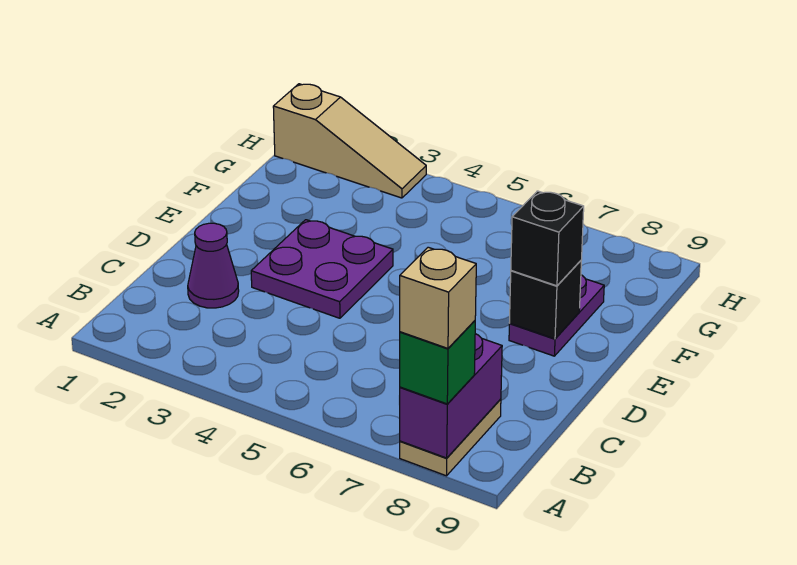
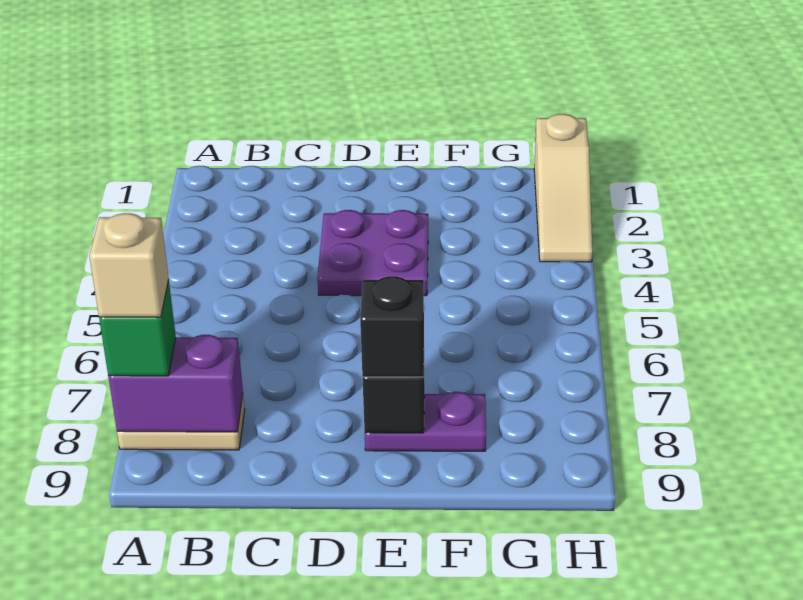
purple 1x1 cone [188,223,239,308] -> none

